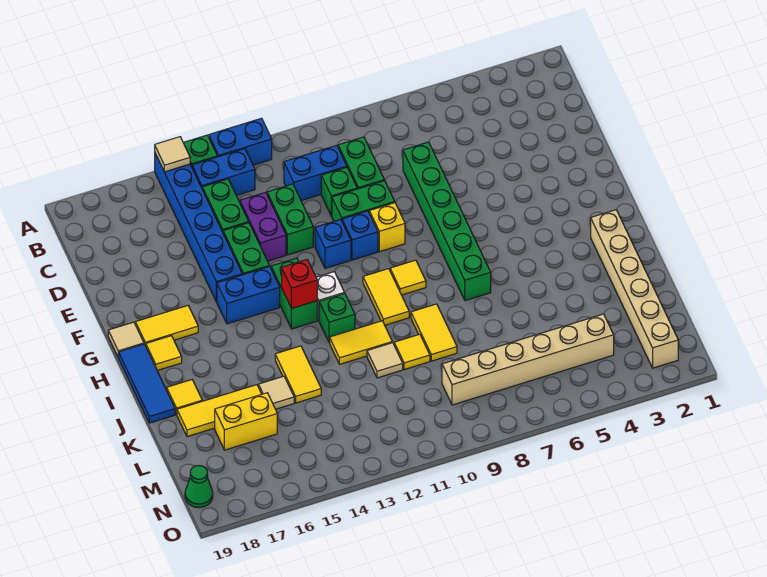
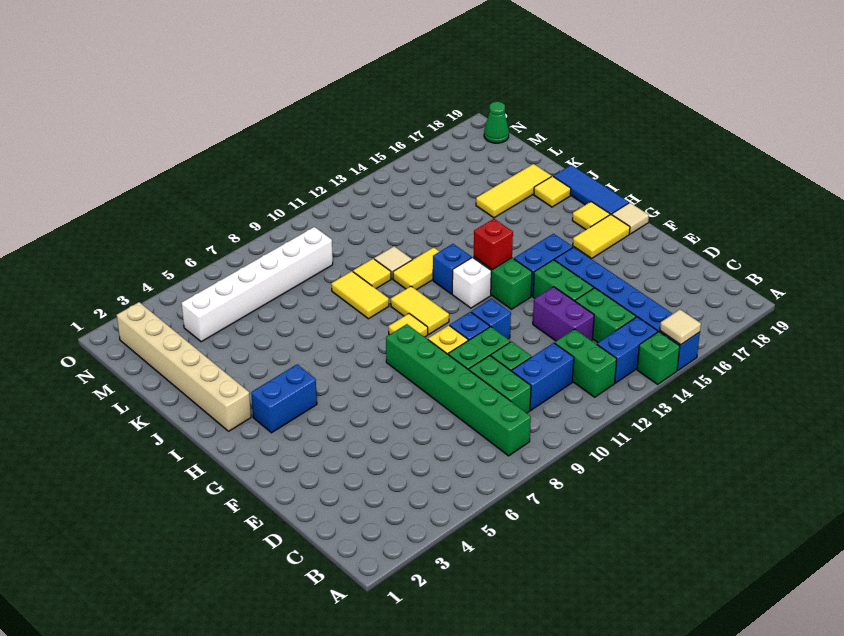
blue 1x2 brick [209,118,272,165] -> blue 1x2 brick moved to [251,364,317,433]
green 1x6 brick [403,142,491,301] -> green 1x6 brick moved to [386,324,531,456]
green 1x2 brick [267,184,313,255] -> green 1x2 brick moved to [555,329,617,397]
green 1x1 brick [319,293,355,343] -> blue 1x1 brick [433,244,472,294]
yellow 1x2 tile [275,346,321,403] -> none
tan 1x1 tile [258,376,294,409] -> none
yellow 1x2 brick [215,393,277,450] -> none
tan 1x6 brick [442,314,614,405] -> white 1x6 brick [182,227,333,342]

